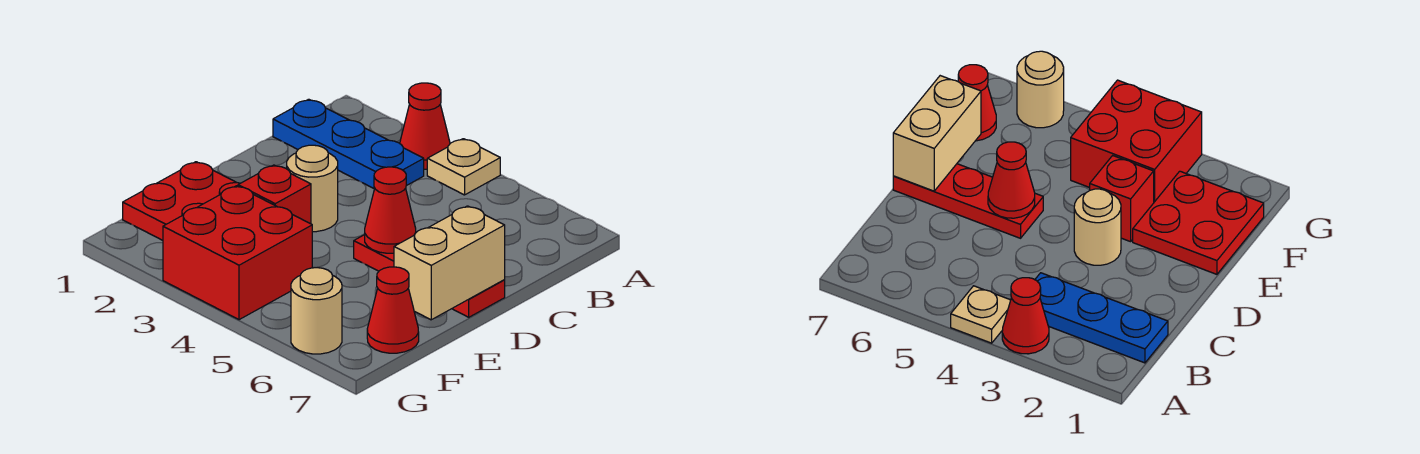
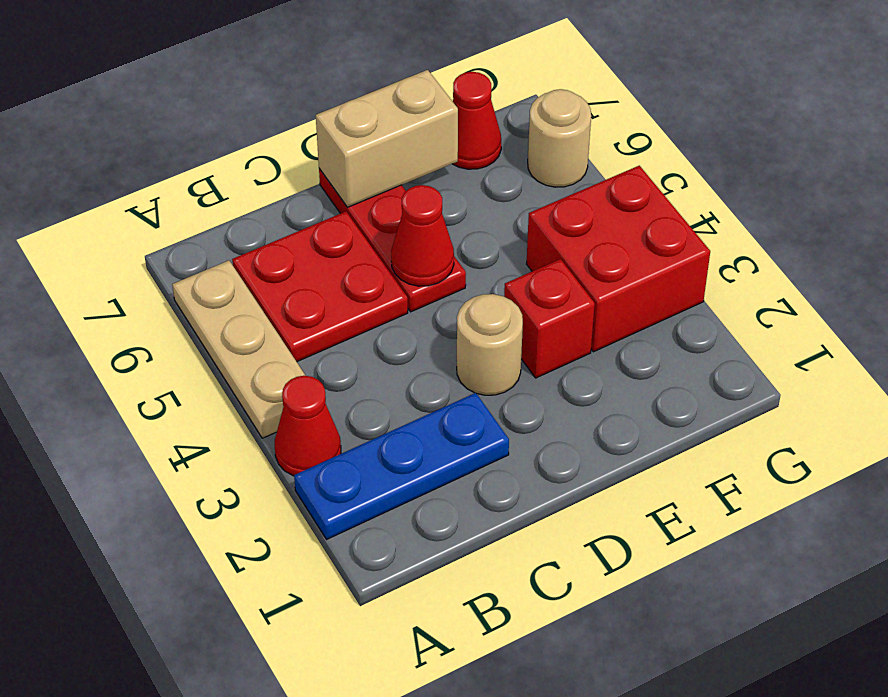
tan 1x1 plate [427,139,500,195] -> tan 1x3 plate [172,260,306,438]
blue 1x3 plate [273,99,424,189] -> blue 1x3 plate turned to [294,393,509,539]
red 2x2 plate [123,162,240,240] -> red 2x2 plate moved to [232,212,408,362]

